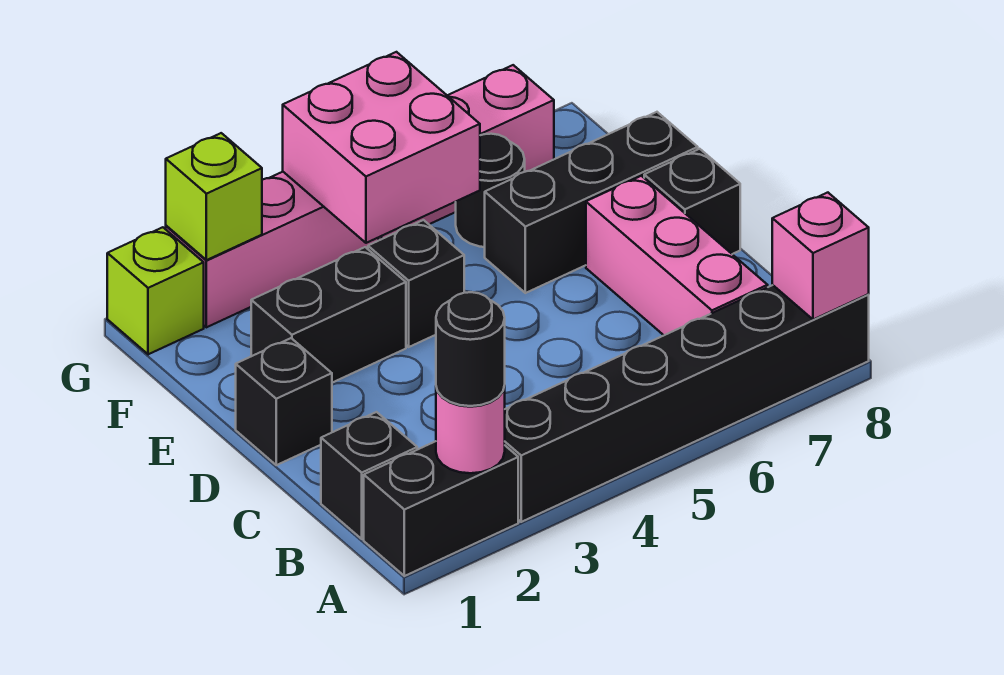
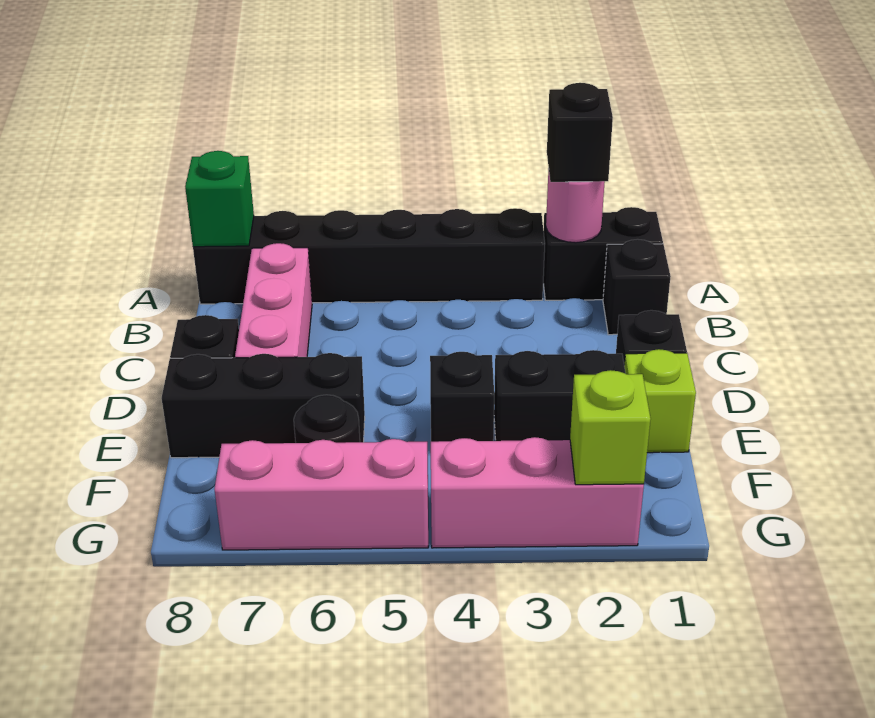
black 1x1 round brick [436,292,505,406] -> black 1x1 brick [547,83,613,182]
pink 1x1 brick [772,193,869,320] -> green 1x1 brick [185,151,254,247]
pink 2x2 brick [283,52,480,243] -> none
lime 1x1 brick [107,227,204,354] -> lime 1x1 brick moved to [624,349,696,453]

